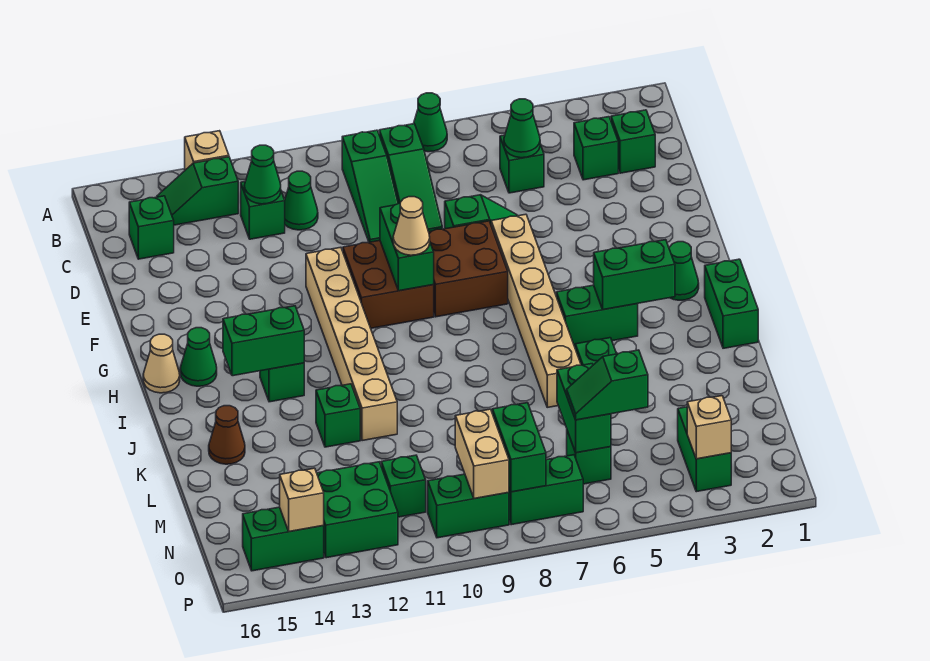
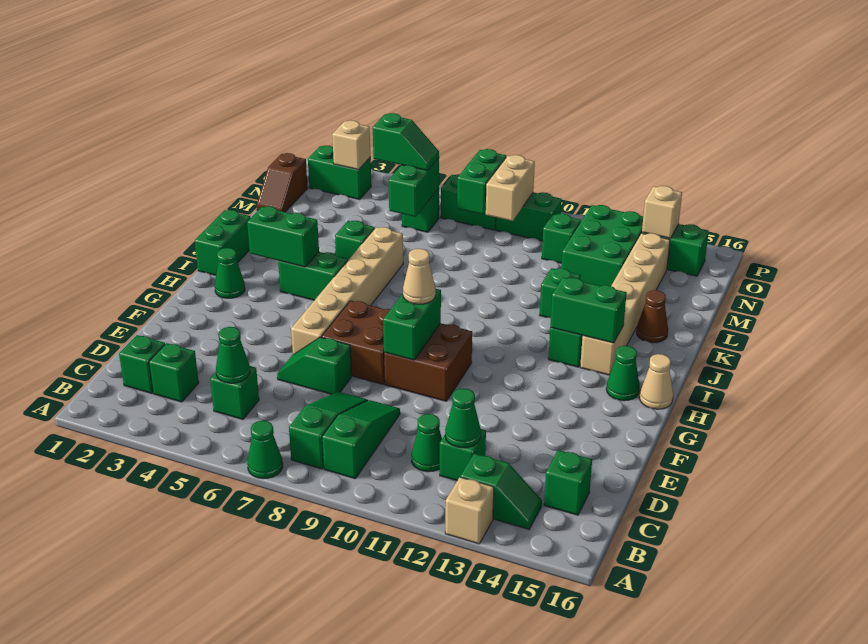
tan 1x6 brick [306,247,397,441] -> tan 1x6 brick moved to [580,233,670,375]
none -> brown 1x2 slope [257,153,308,212]
green 1x2 brick [678,407,731,492] -> green 1x2 brick turned to [308,145,371,199]
green 2x2 brick [317,462,398,558] -> green 2x3 brick [561,205,643,286]

